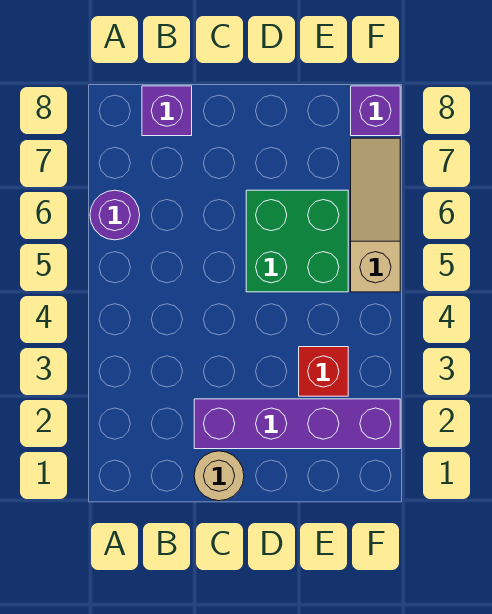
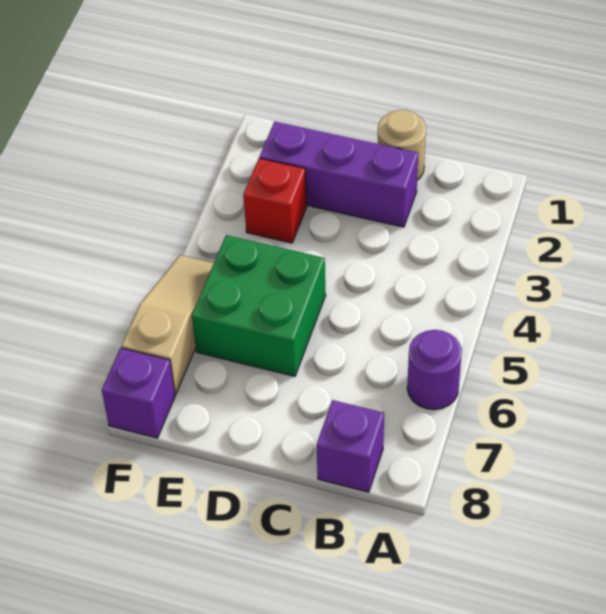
purple 1x4 brick [194,399,400,449] -> purple 1x3 brick [260,122,418,227]
tan 1x3 slope [351,138,400,292] -> tan 1x3 slope turned to [122,255,214,394]

